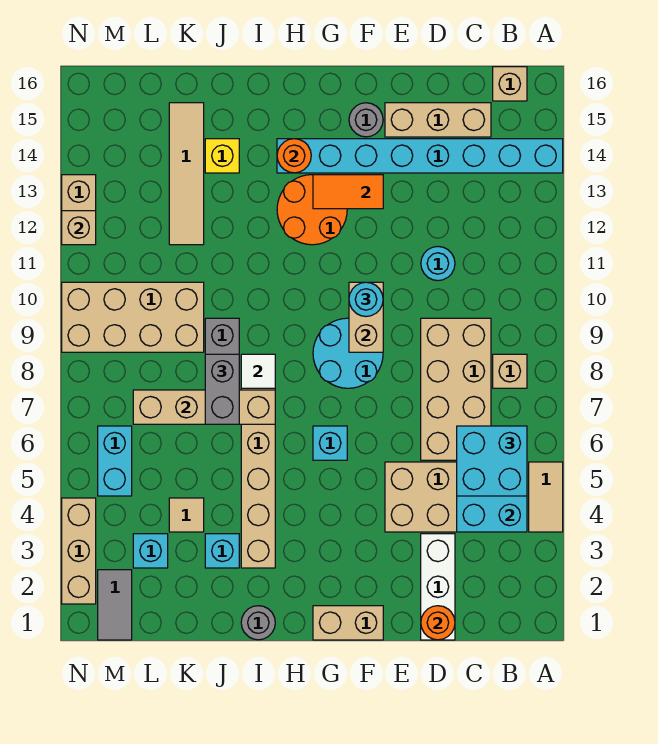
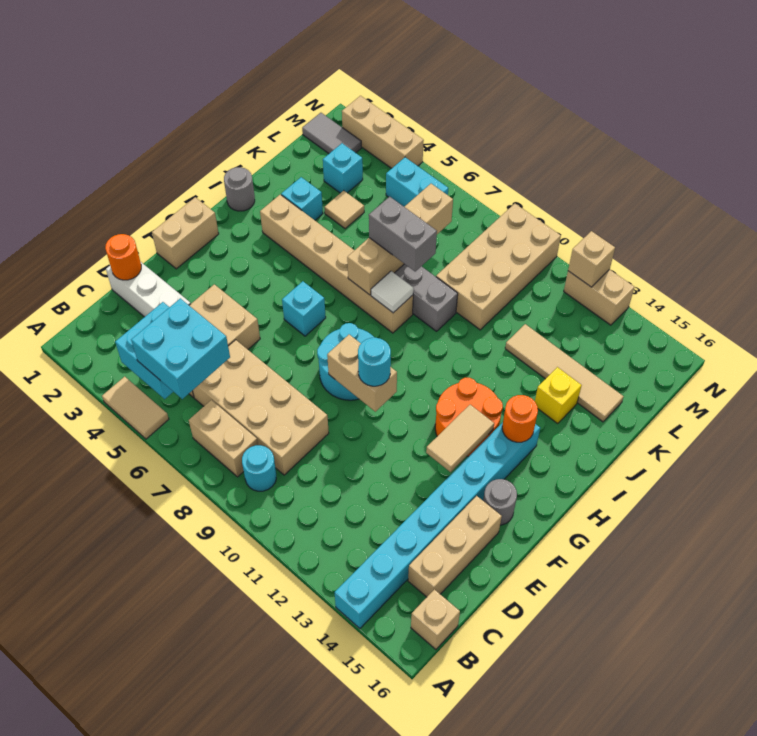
tan 1x1 brick [493,354,527,388] -> tan 1x2 brick [189,400,258,477]
cyan 1x1 round brick [421,247,455,281] -> cyan 1x1 round brick moved to [242,445,276,491]
orange 1x2 tile [313,175,383,209] -> tan 1x2 tile [426,405,494,472]

